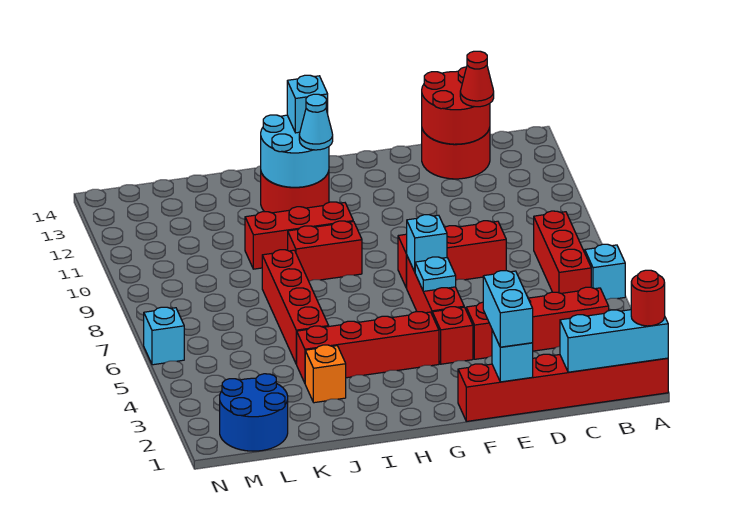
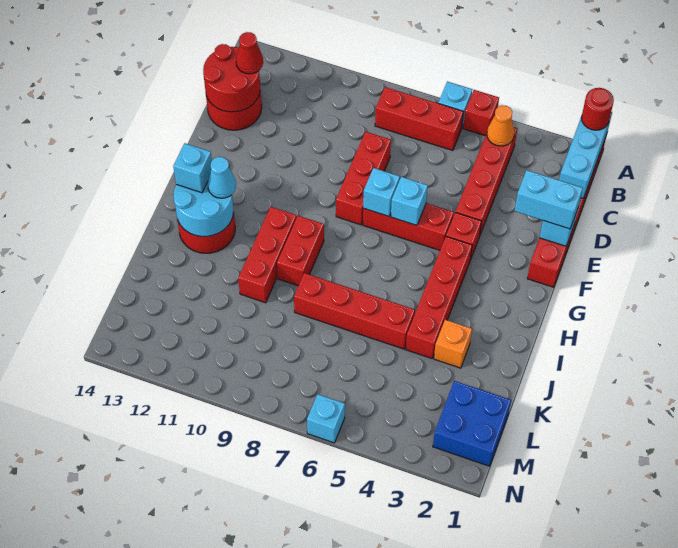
none -> red 1x1 brick [463,90,499,136]
none -> orange 1x1 cone [487,105,514,146]
cyan 1x1 plate [415,257,456,291] -> cyan 1x1 brick [391,177,428,225]
blue 2x2 round brick [220,374,288,451] -> blue 2x2 brick [433,381,511,466]

